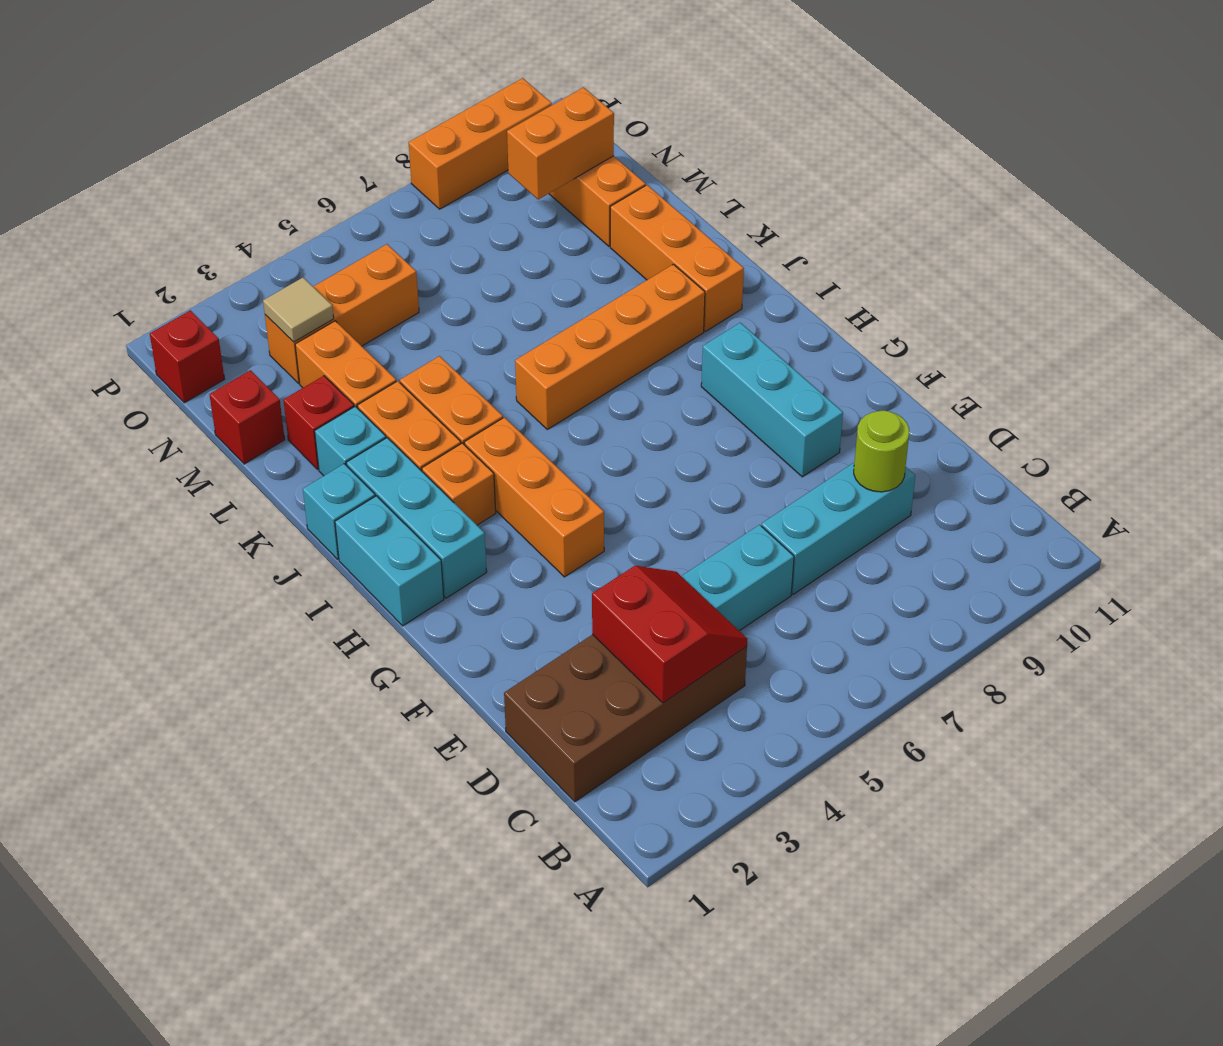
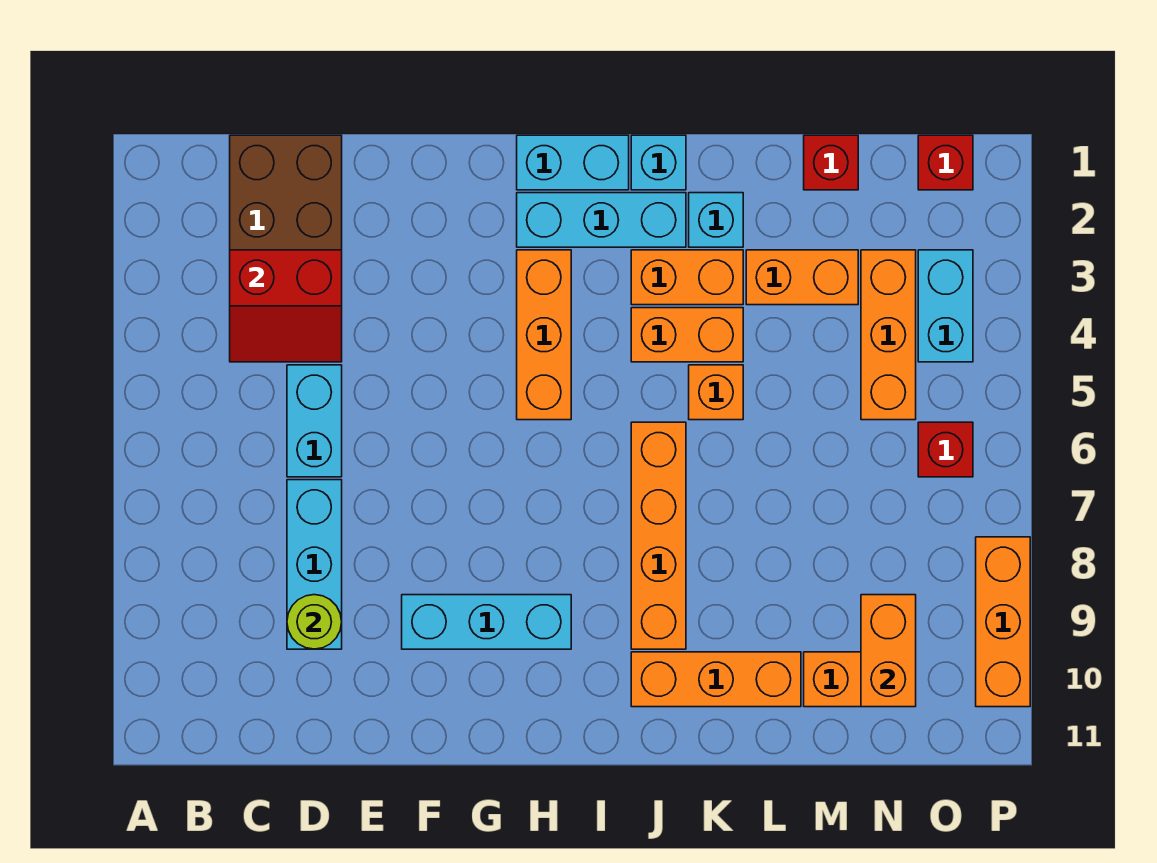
orange 1x3 brick [464,417,604,577] -> orange 1x3 brick turned to [517,250,571,420]
orange 1x1 brick [422,443,496,525] -> orange 1x1 brick moved to [689,365,743,420]
red 1x1 brick [283,376,354,469] -> red 1x1 brick moved to [918,422,973,477]
tan 1x1 tile [263,278,334,342] -> none
none -> cyan 1x2 brick [918,250,973,362]

